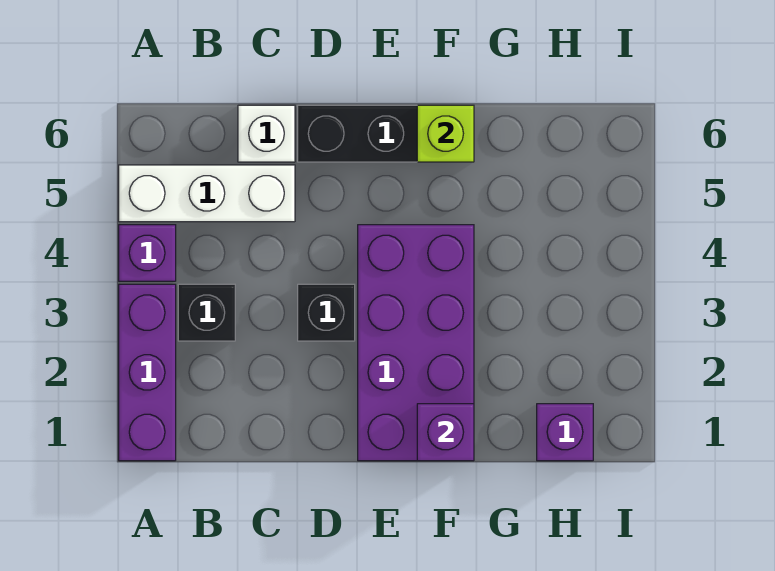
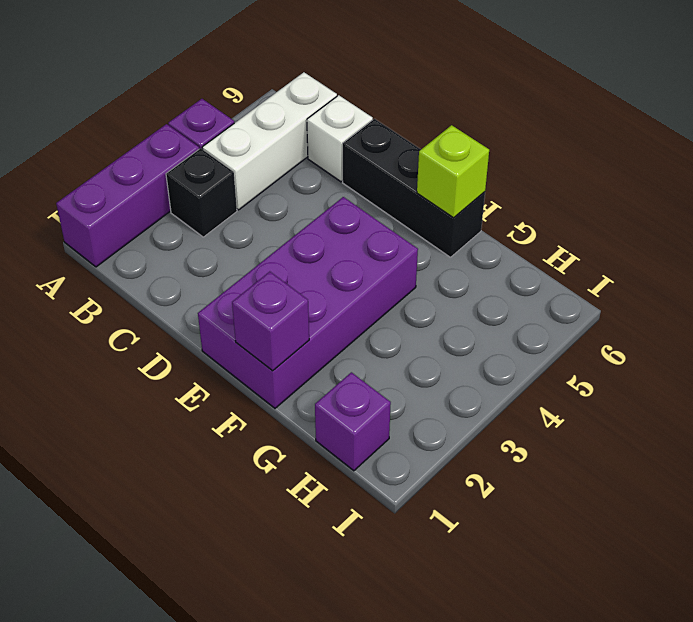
white 1x3 brick [119,165,295,222] -> white 1x3 brick turned to [202,72,337,210]
black 1x1 brick [298,284,355,341] -> none

